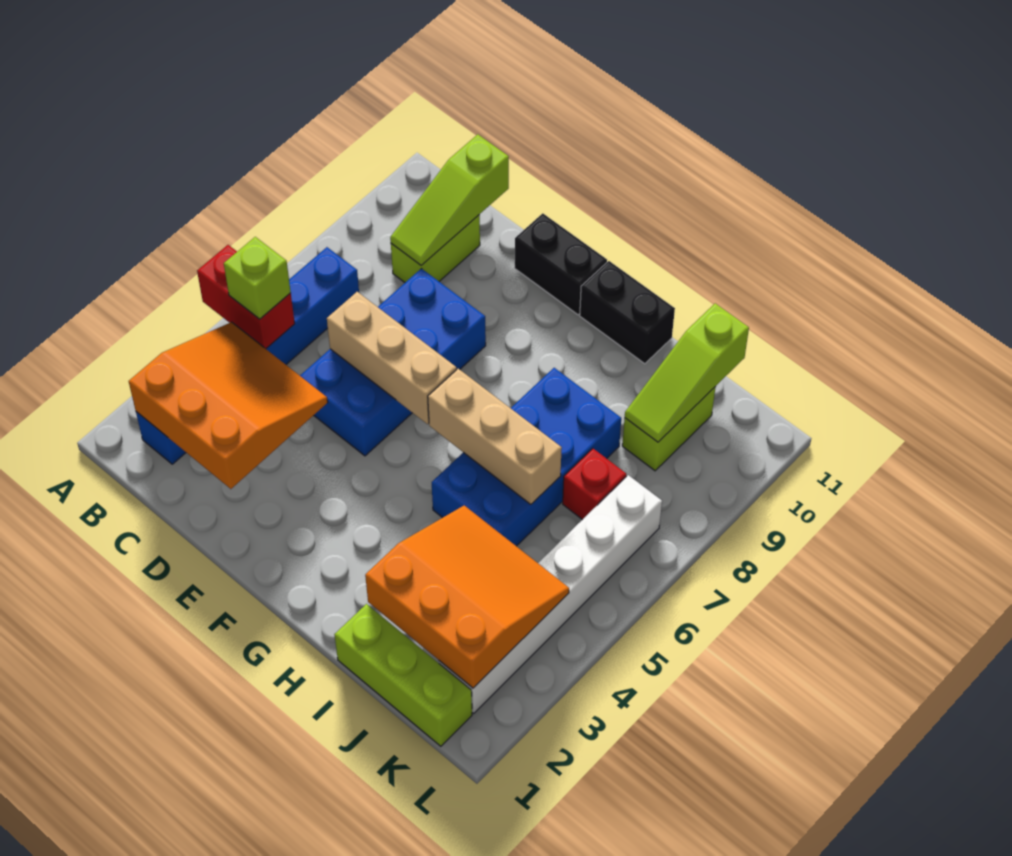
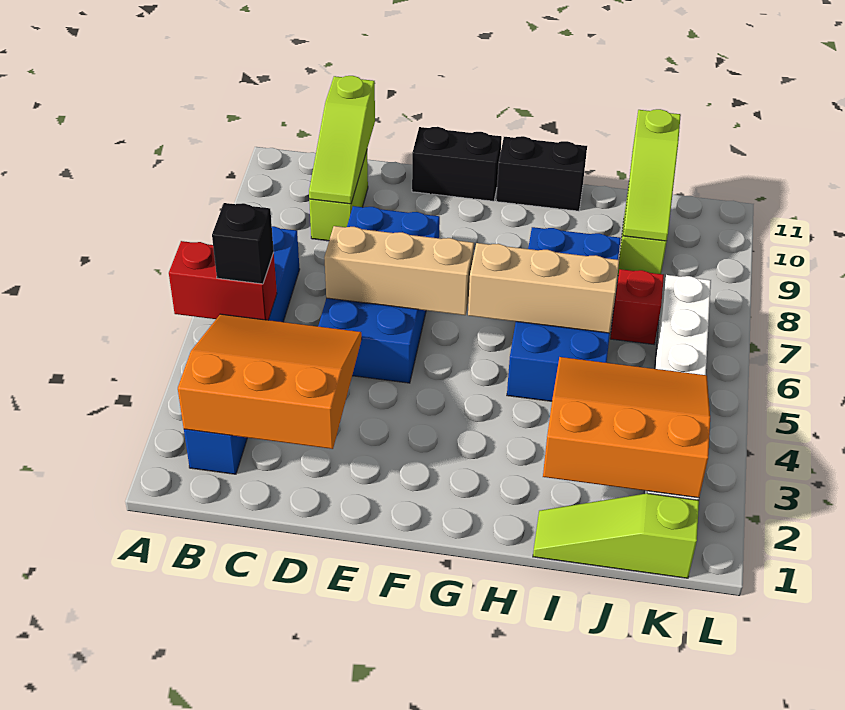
lime 1x1 brick [224,237,291,319] -> black 1x1 brick [212,203,274,284]
lime 1x3 brick [334,604,472,746] -> lime 1x3 slope [533,493,699,578]

